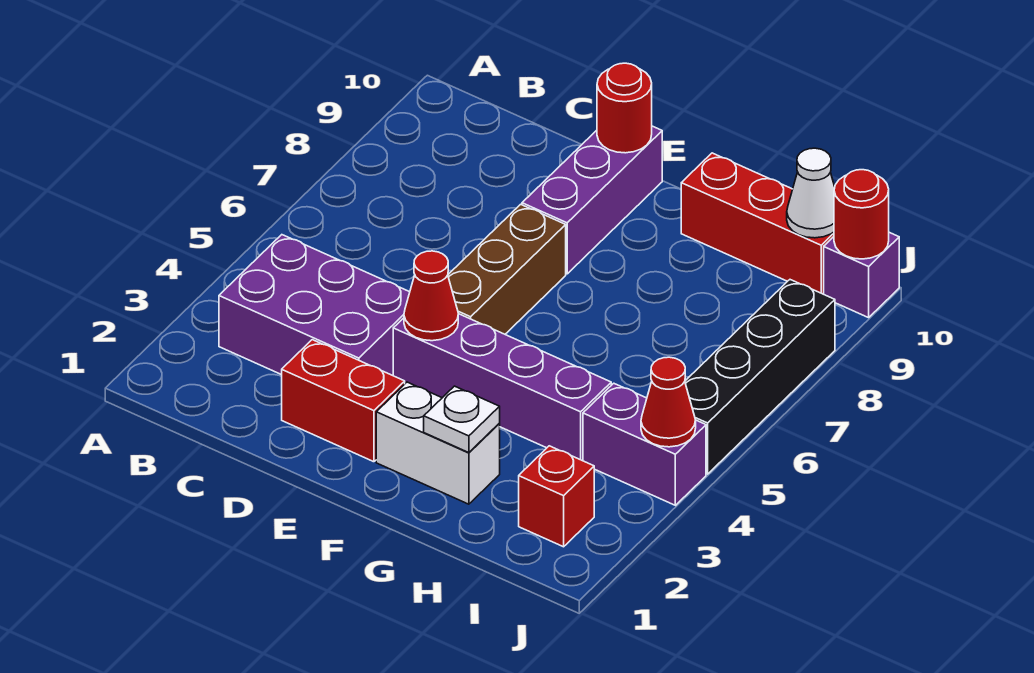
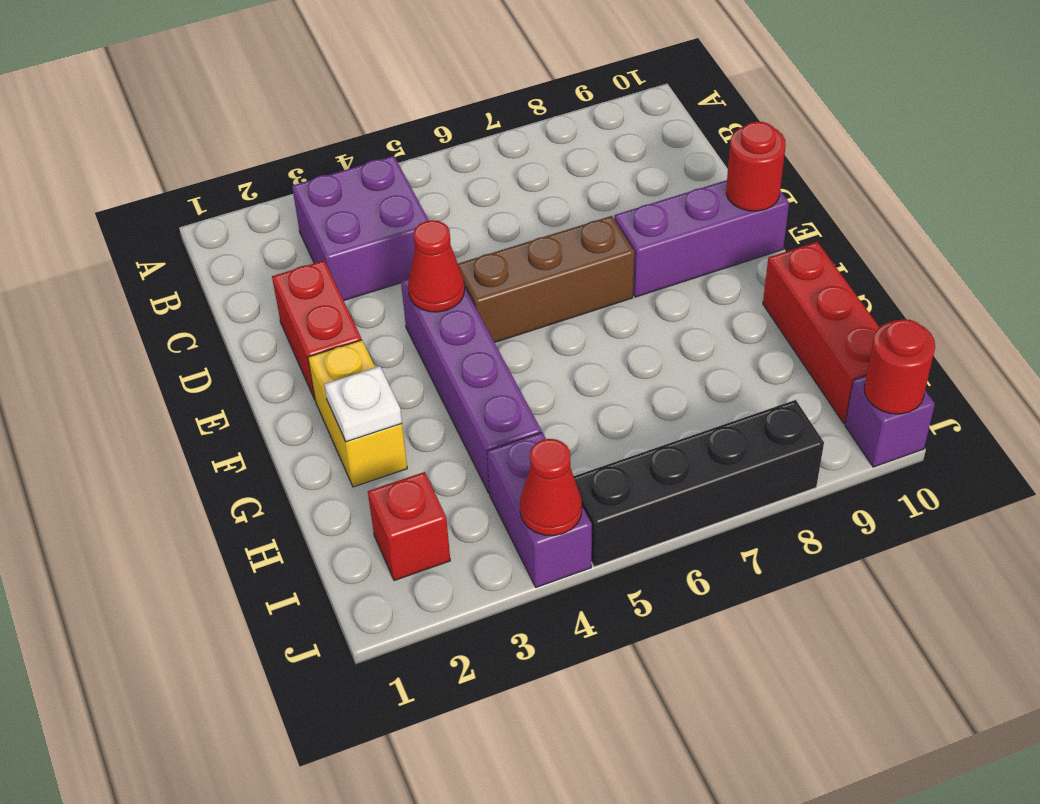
purple 2x3 brick [219,235,410,376] -> purple 2x2 brick [292,156,429,300]
white 1x2 brick [376,382,500,504] -> yellow 1x2 brick [308,340,407,487]
white 1x1 cone [787,148,835,238] -> none

